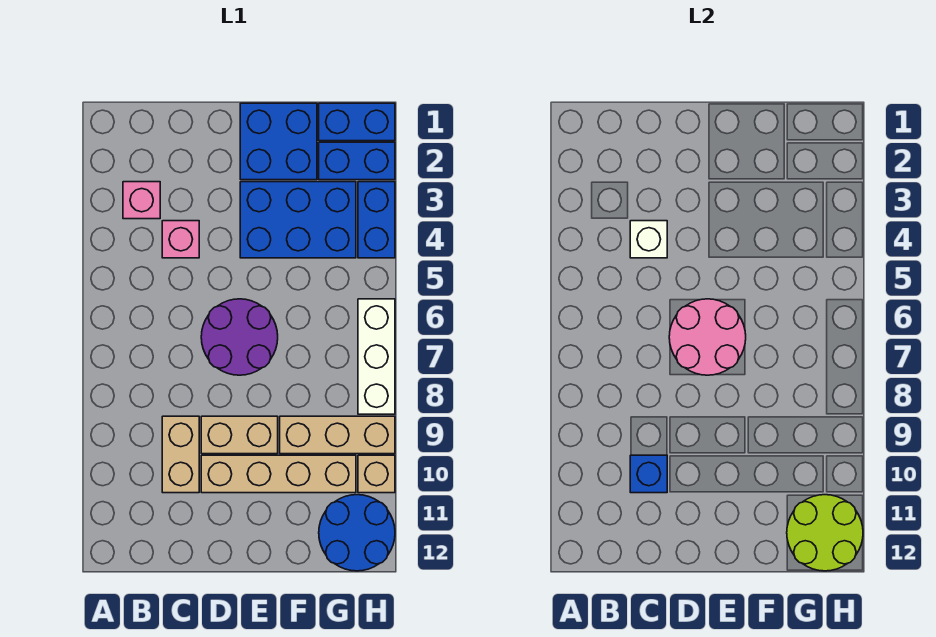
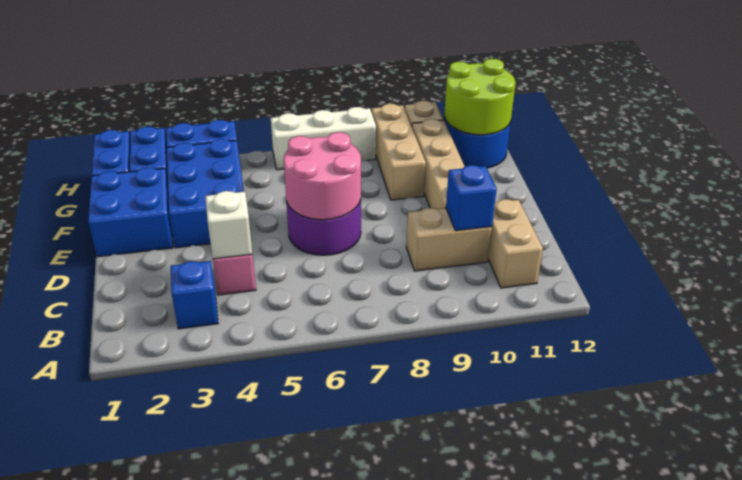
pink 1x1 brick [123,182,160,219] -> blue 1x1 brick [171,261,218,329]
tan 1x2 brick [201,416,278,454] -> tan 1x2 brick moved to [488,199,543,288]

